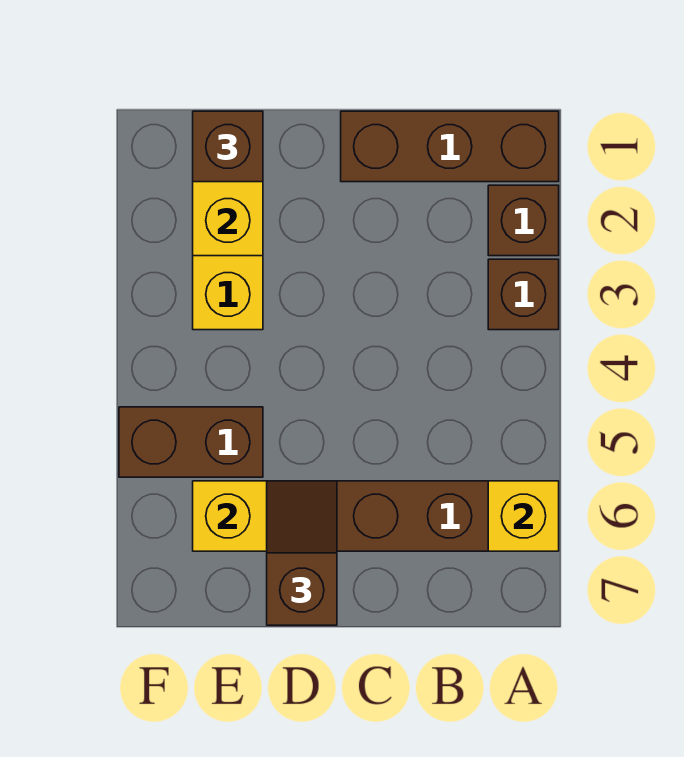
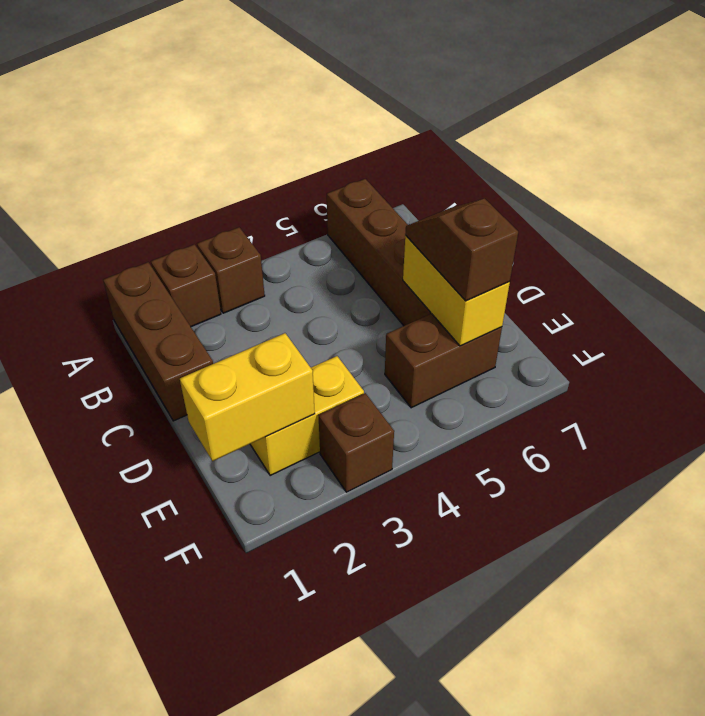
yellow 1x1 brick [488,481,559,551] -> none
brown 1x2 slope [267,481,337,625] -> brown 1x2 slope turned to [405,199,518,301]
brown 1x1 brick [193,111,263,182] -> brown 1x1 brick moved to [318,393,394,492]
brown 1x2 brick [119,407,263,477] -> brown 1x2 brick turned to [385,314,502,408]

